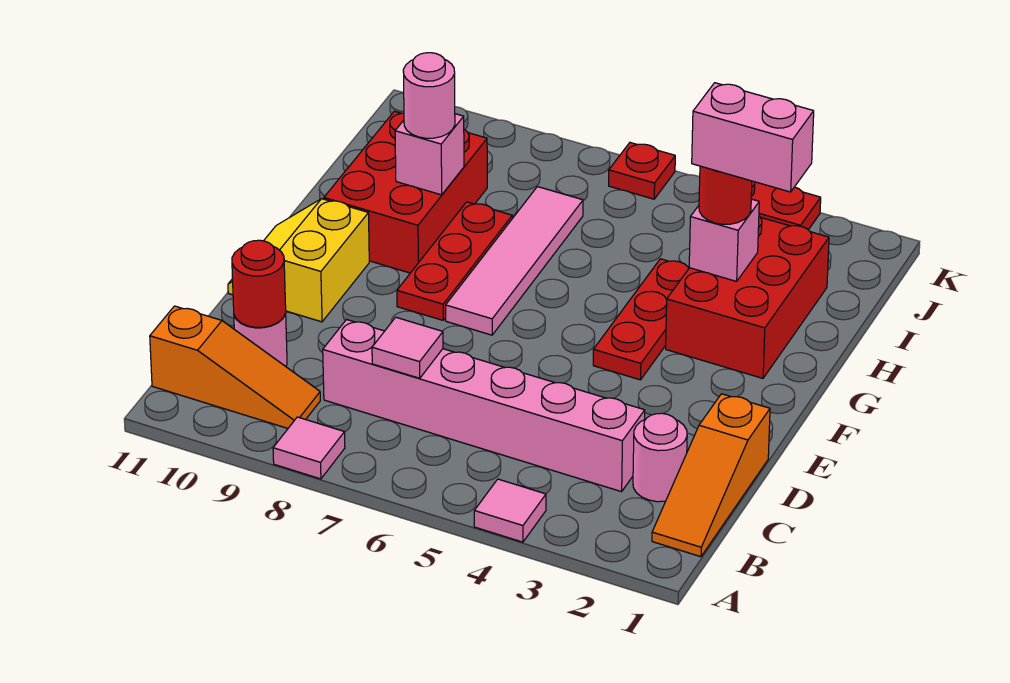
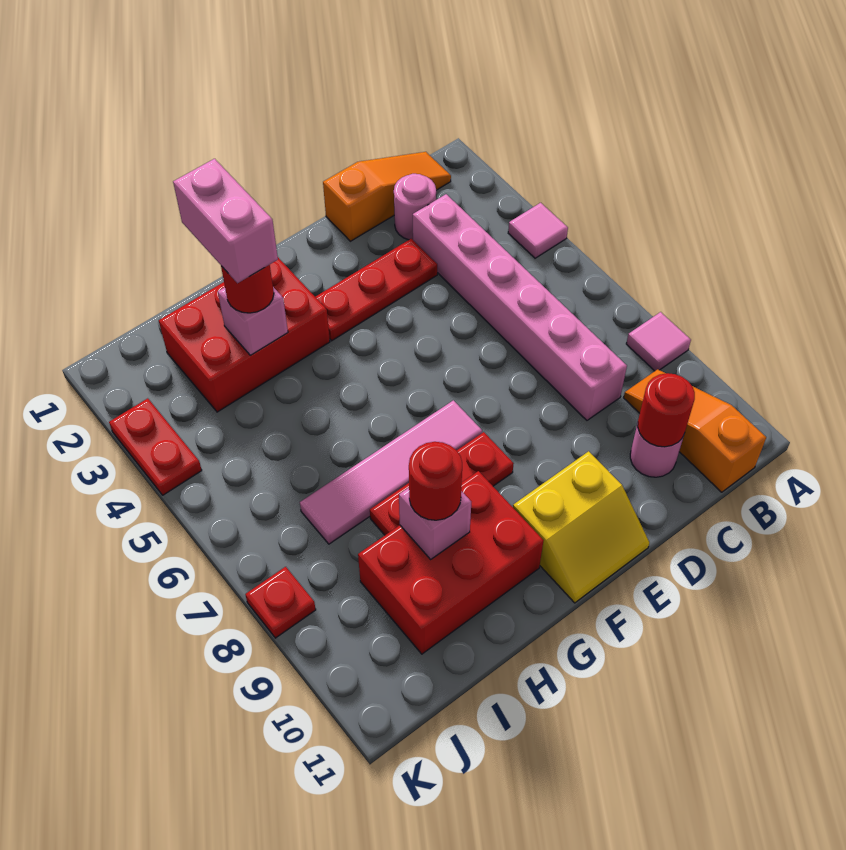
pink 1x1 tile [372,317,443,378] -> none
red 1x3 plate [593,259,689,380] -> red 1x3 plate moved to [316,239,437,341]
pink 1x1 round brick [403,53,455,138] -> red 1x1 round brick [409,442,462,520]
red 1x1 plate [609,143,675,199] -> red 1x1 plate moved to [245,567,316,638]

